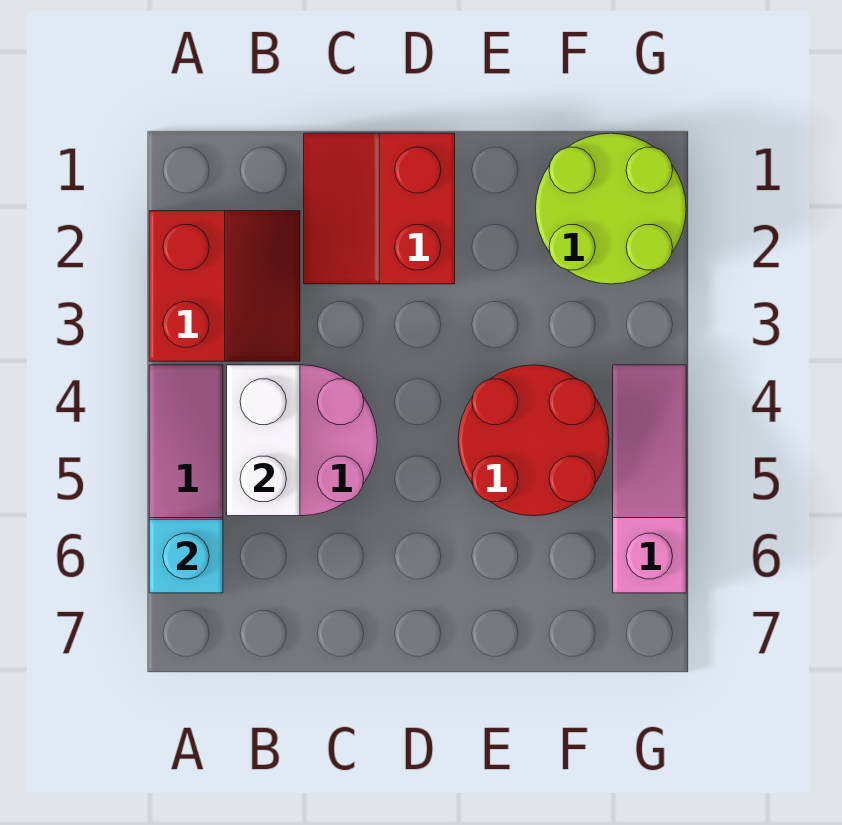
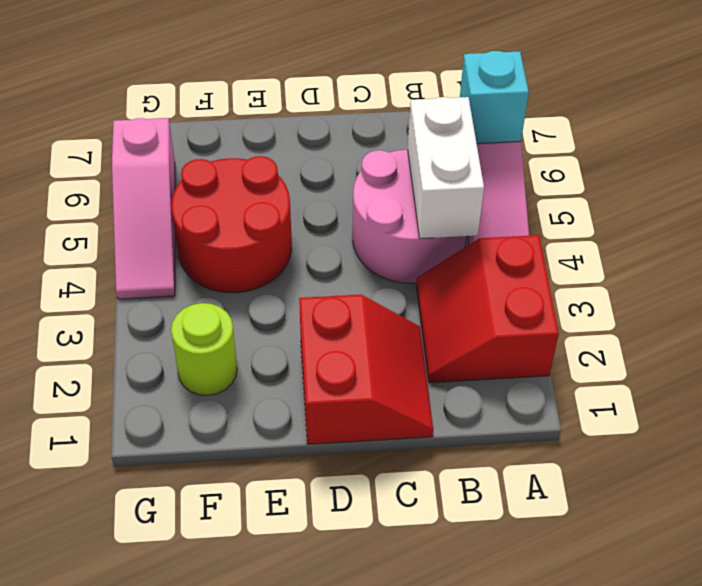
lime 2x2 round brick [536,133,686,284] -> lime 1x1 round brick [171,303,237,395]

